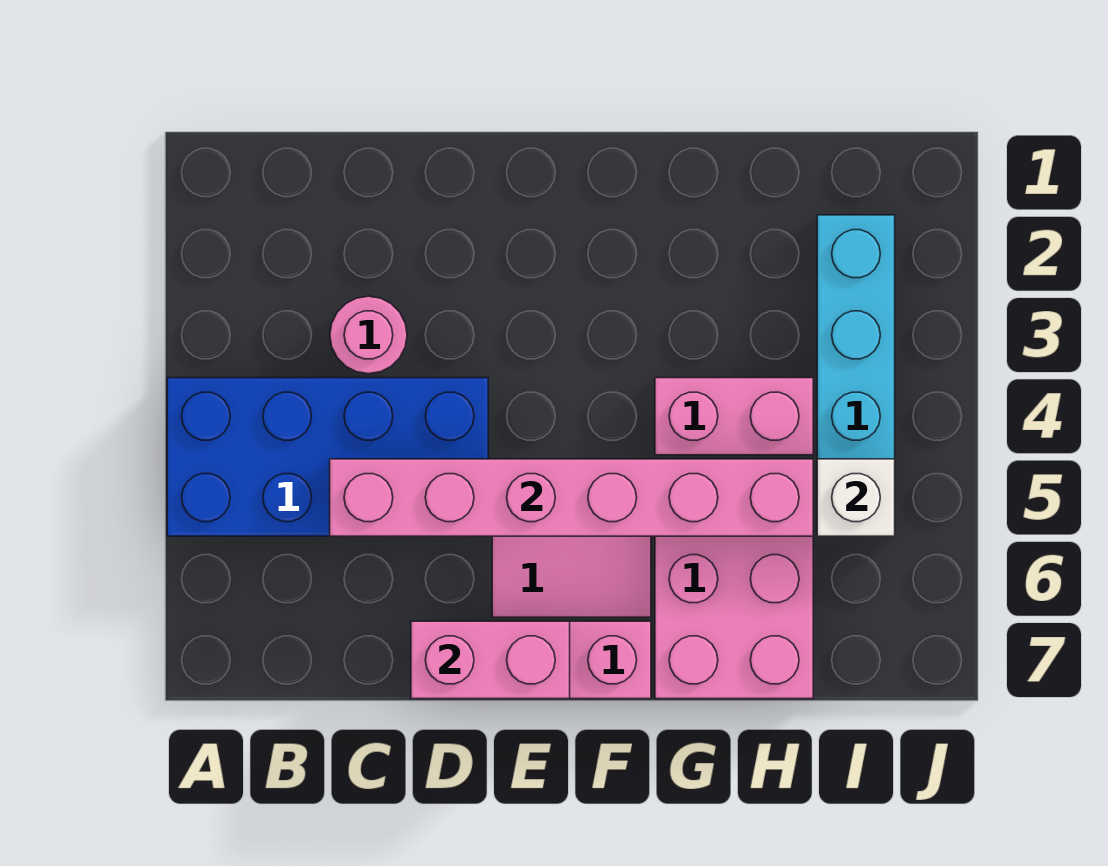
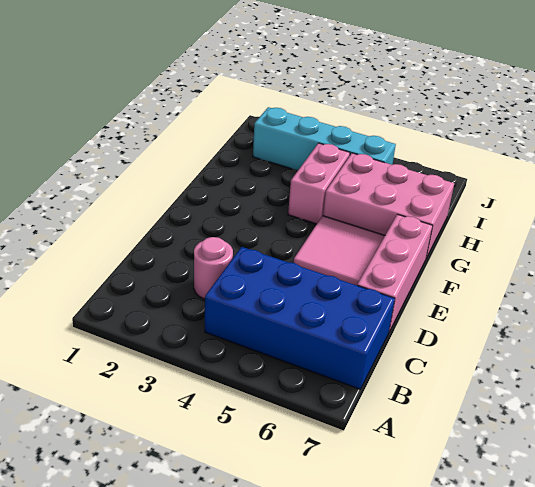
blue 2x4 brick [167,378,488,536] -> blue 2x4 brick turned to [205,247,395,389]
pink 1x6 brick [330,459,813,536] -> none
pink 1x2 brick [411,621,570,699] -> none
white 1x1 brick [817,459,895,536] -> none

